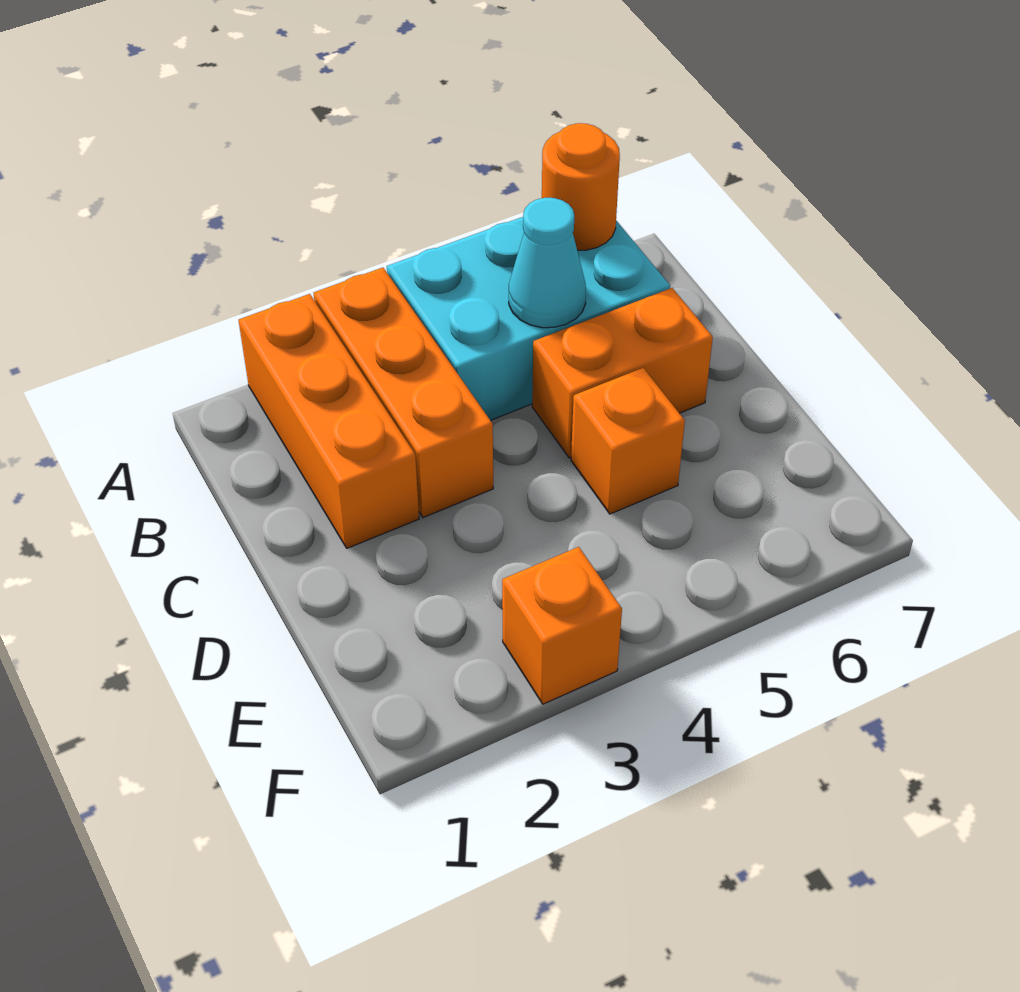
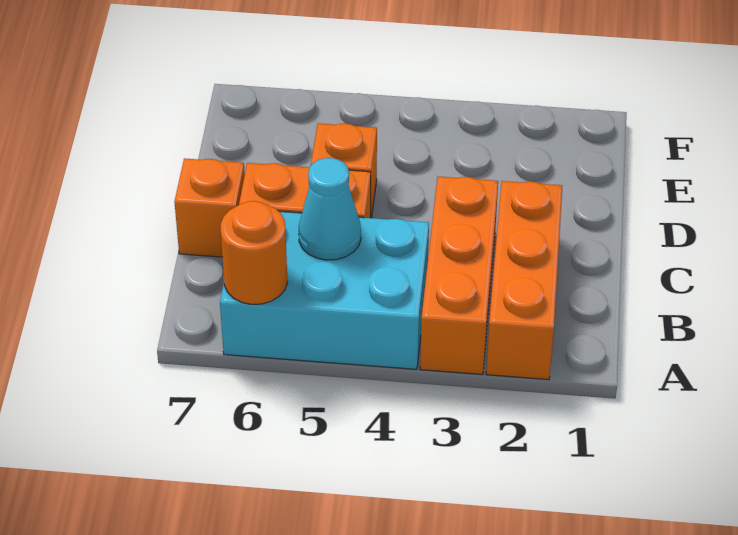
orange 1x1 brick [502,547,622,704] -> orange 1x1 brick moved to [175,158,245,257]

